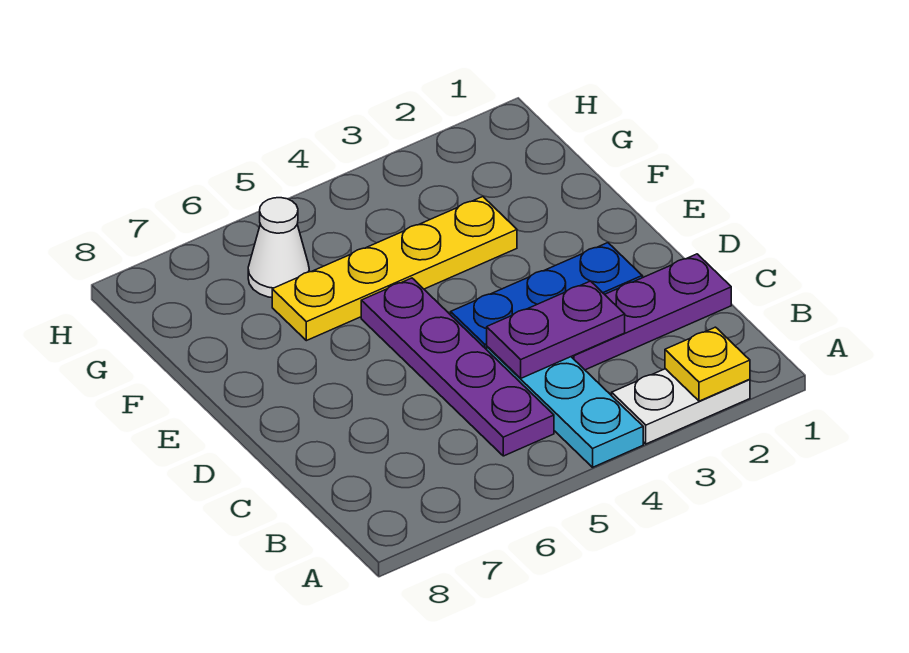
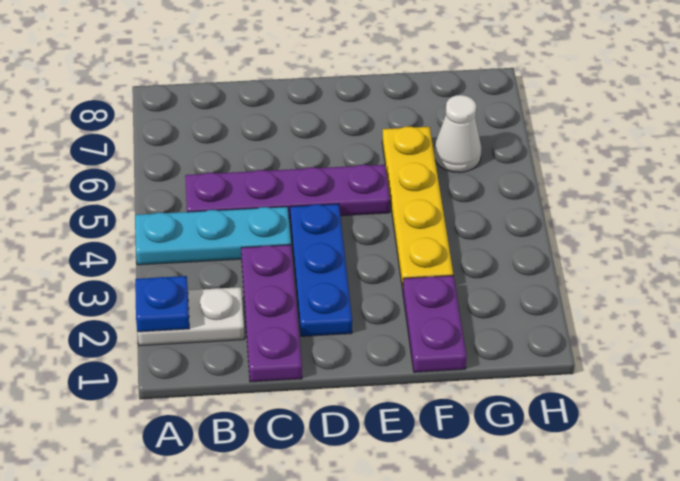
white 1x2 plate [612,369,750,444] -> white 1x2 plate turned to [137,287,244,346]
yellow 1x1 plate [665,327,750,401] -> blue 1x1 plate [135,276,189,332]
purple 1x2 plate [487,281,625,378] -> purple 1x2 plate moved to [403,275,467,372]

